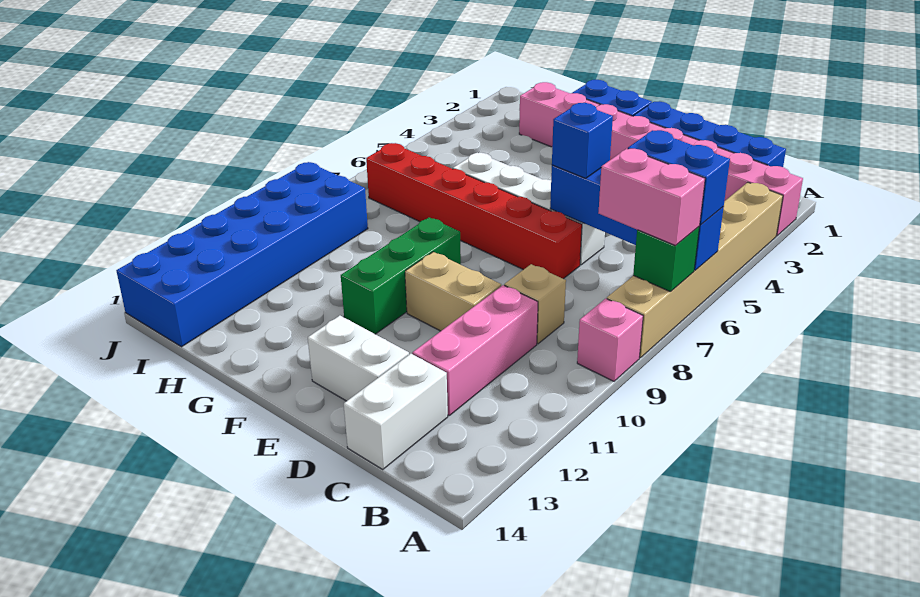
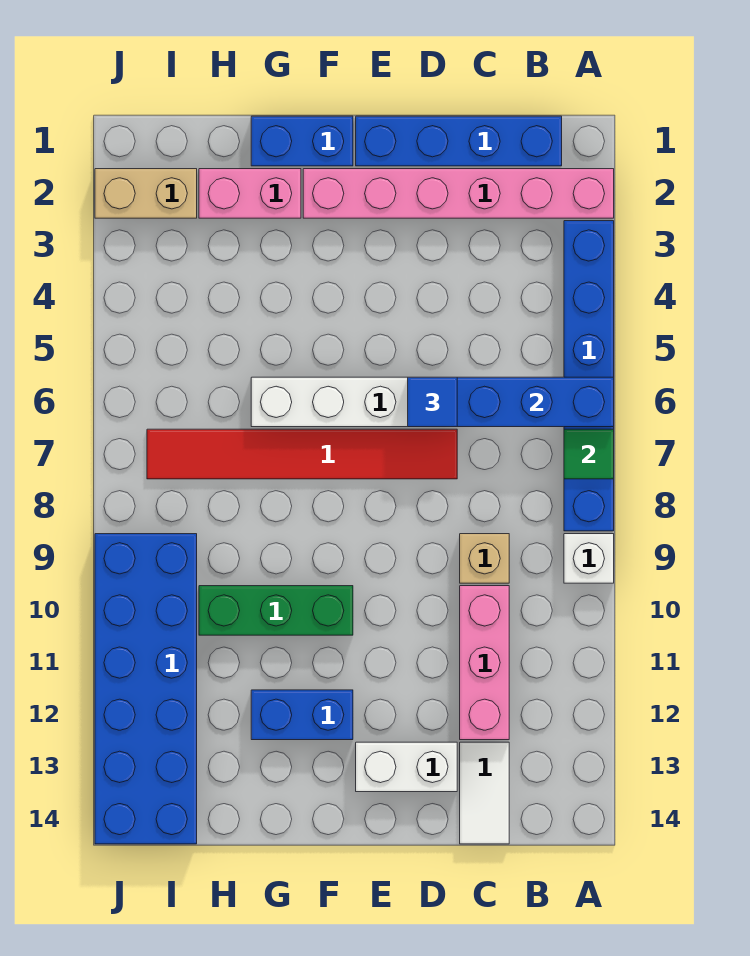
tan 1x6 brick [607,182,783,358] -> blue 1x6 brick [564,221,614,531]
blue 1x2 brick [628,130,730,225] -> blue 1x2 brick moved to [251,690,353,740]
green 1x1 brick [633,227,699,291] -> green 1x1 tile [564,429,614,479]
pink 1x2 brick [598,149,705,245] -> none
pink 1x1 brick [577,299,643,381] -> white 1x1 brick [564,534,614,583]
white 1x2 brick [344,354,448,469] -> white 1x2 tile [460,742,509,844]
blue 1x1 brick [552,103,613,178] -> blue 1x1 tile [408,377,457,427]
red 1x6 brick [366,143,582,279] -> red 1x6 tile [147,429,457,479]
tan 1x2 brick [405,252,501,331] -> tan 1x2 brick moved to [95,169,197,218]
green 1x3 brick [341,218,461,334] -> green 1x3 brick turned to [199,586,353,635]

